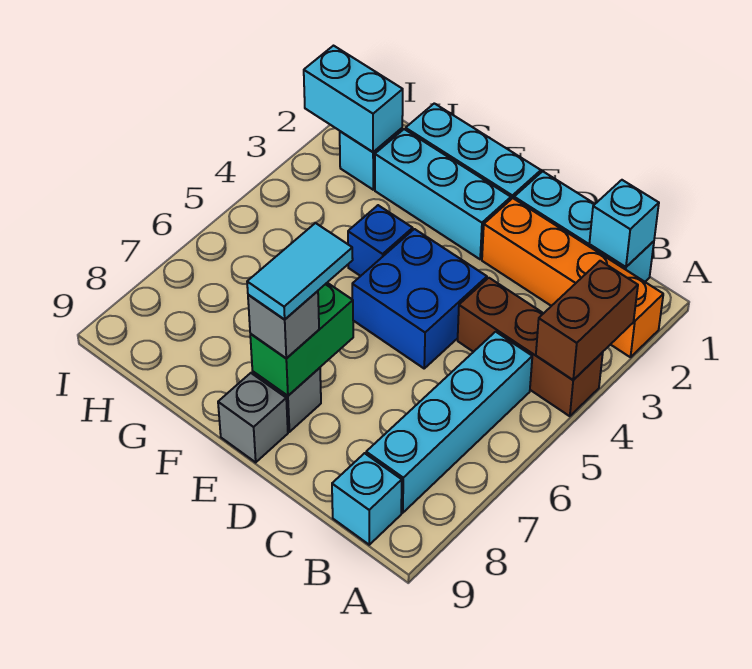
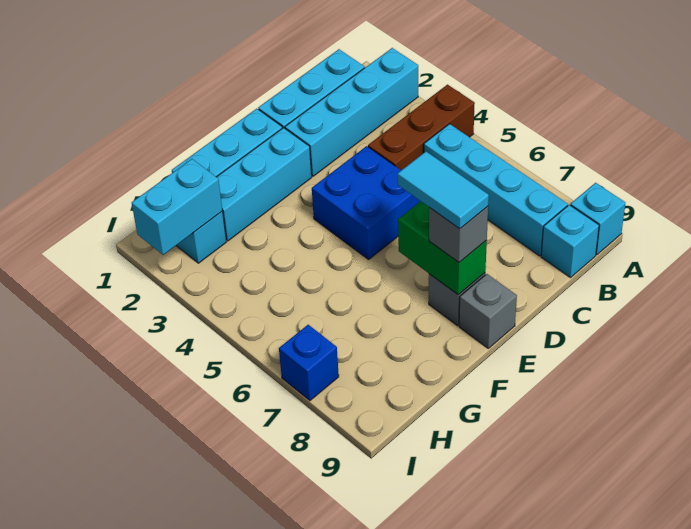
orange 1x4 brick [482,198,663,357] -> cyan 1x4 brick [285,48,418,176]
brown 1x2 brick [536,261,638,380] -> none
cyan 1x1 brick [589,180,659,267] -> cyan 1x1 brick moved to [570,183,625,255]
blue 1x1 brick [348,205,413,276] -> blue 1x1 brick moved to [279,325,339,401]

